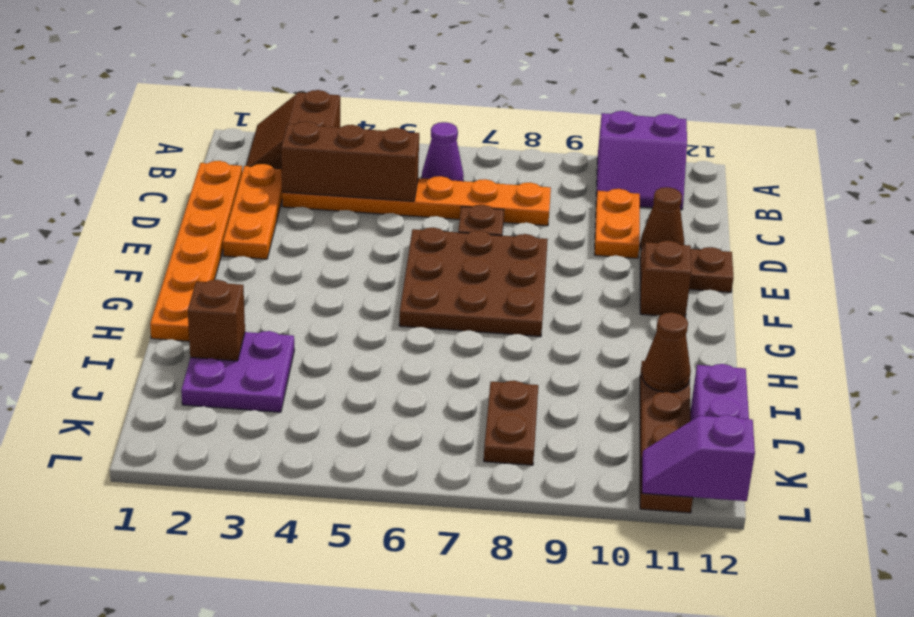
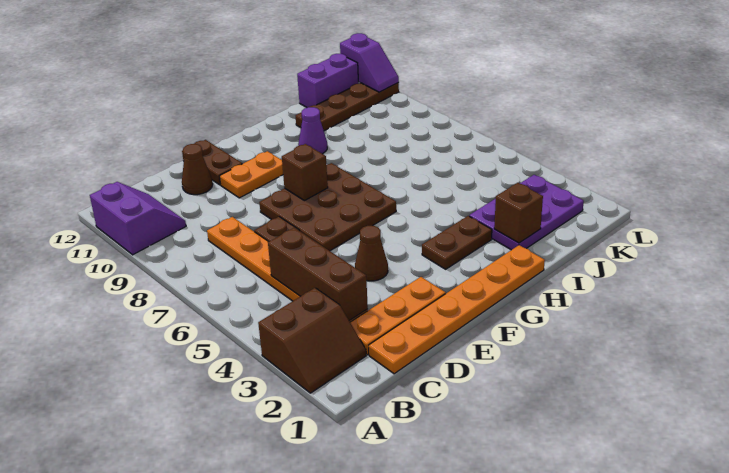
purple 1x1 cone [422,122,464,181] -> purple 1x1 cone moved to [298,107,327,154]
orange 1x2 plate [595,189,640,258] -> orange 1x2 plate moved to [220,151,283,198]
brown 1x1 brick [640,241,691,317] -> brown 1x1 brick moved to [282,144,328,201]
purple 2x2 plate [181,331,294,412] -> purple 2x3 plate [469,175,584,250]
brown 1x1 cone [642,313,691,392] -> brown 1x1 cone moved to [355,226,388,281]
brown 1x2 plate [484,381,538,465] -> brown 1x2 plate moved to [422,216,492,269]

